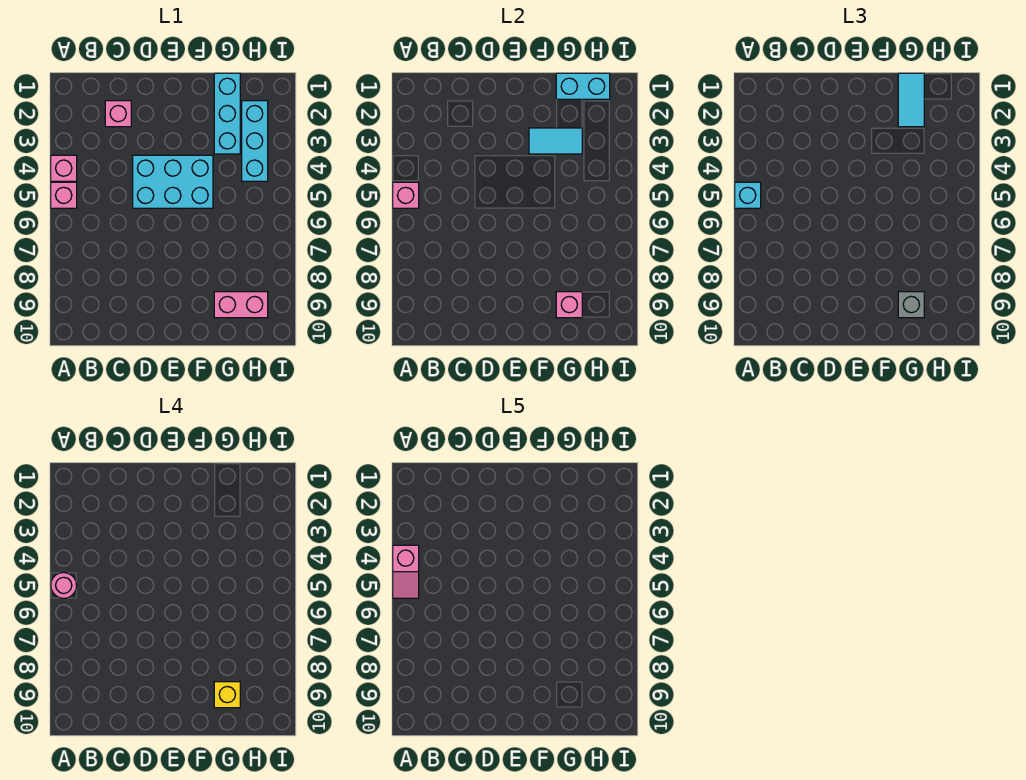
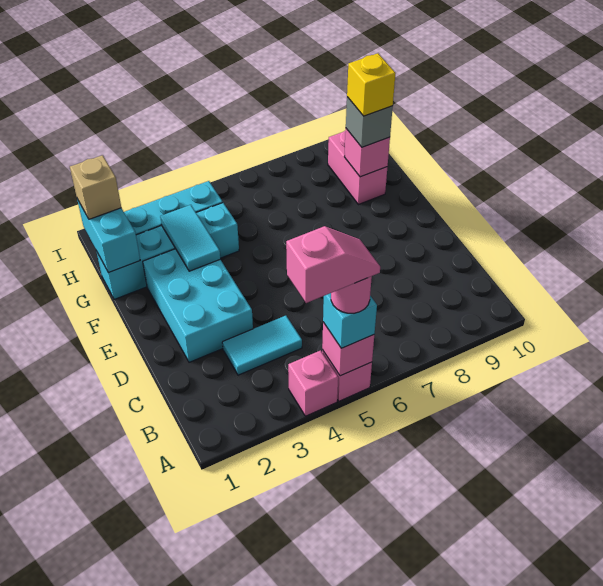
pink 1x1 brick [105,101,131,127] -> none
cyan 2x3 brick [133,155,213,208] -> cyan 2x3 brick moved to [143,249,253,362]
cyan 1x3 brick [214,73,240,154] -> cyan 1x4 brick [96,203,239,300]
cyan 1x2 tile [898,73,924,127] -> cyan 1x2 tile moved to [222,316,302,375]
none -> tan 1x1 brick [70,155,121,219]

